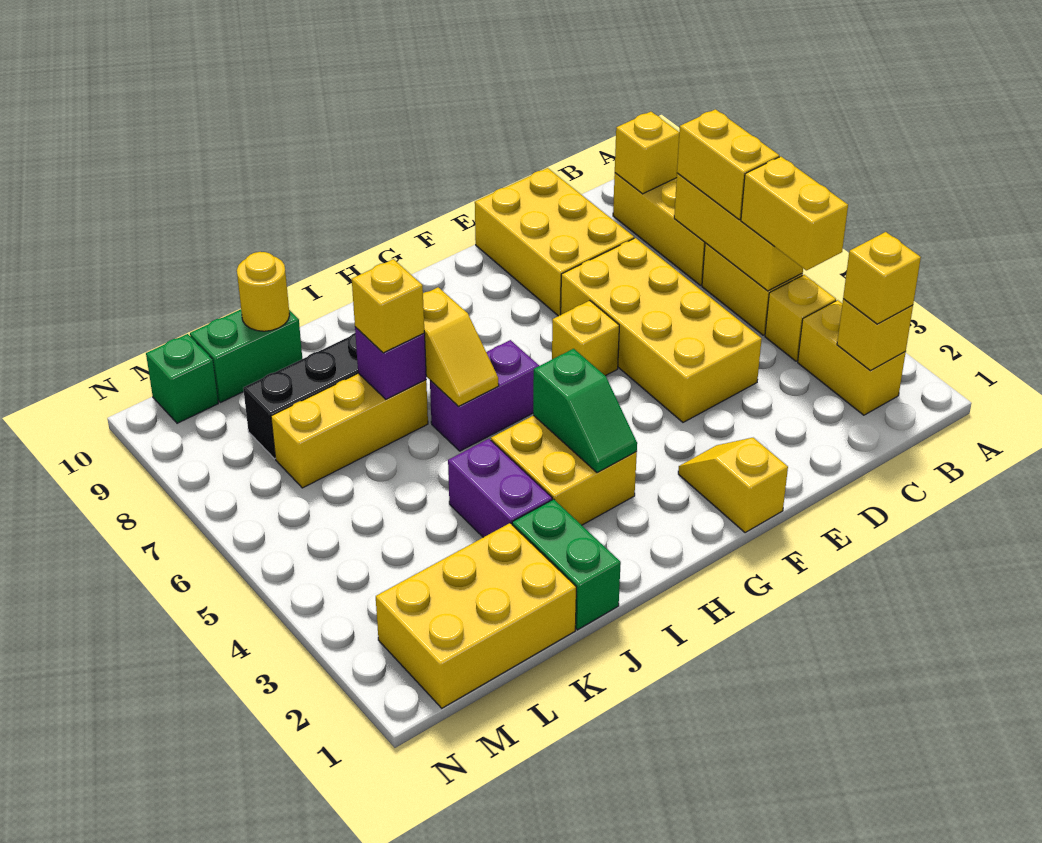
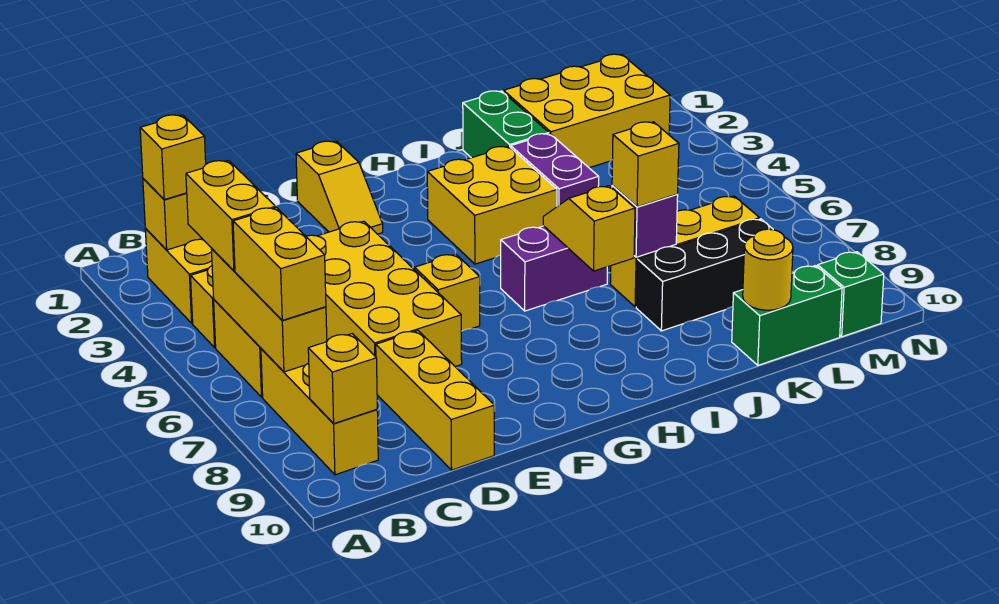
yellow 2x3 brick [475,168,634,316] -> yellow 1x3 brick [376,331,494,470]
green 1x2 slope [533,349,637,473] -> none

